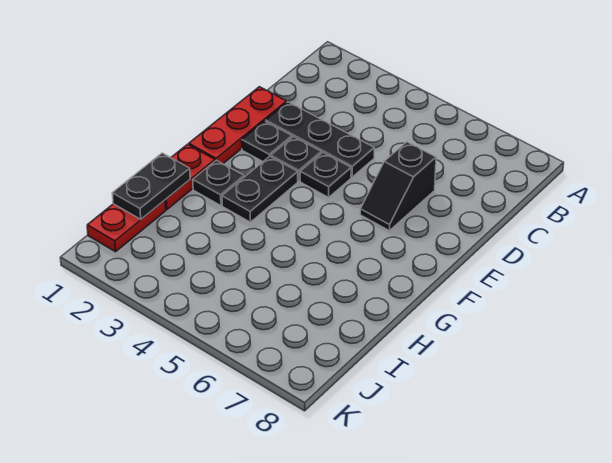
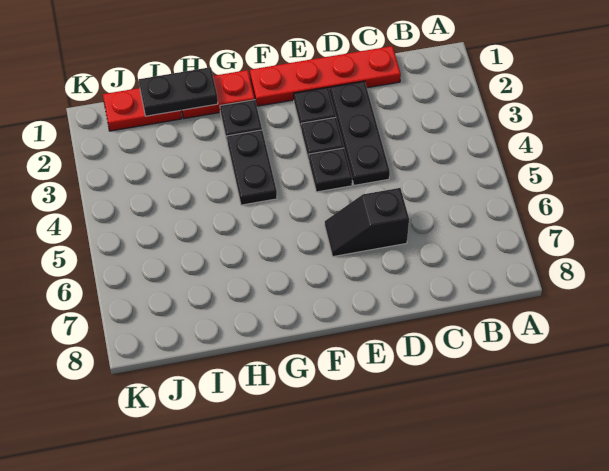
red 1x3 plate [189,87,287,164] -> red 1x4 plate [250,46,401,106]
black 1x2 plate [222,156,298,222] -> black 1x2 plate turned to [227,130,277,205]

